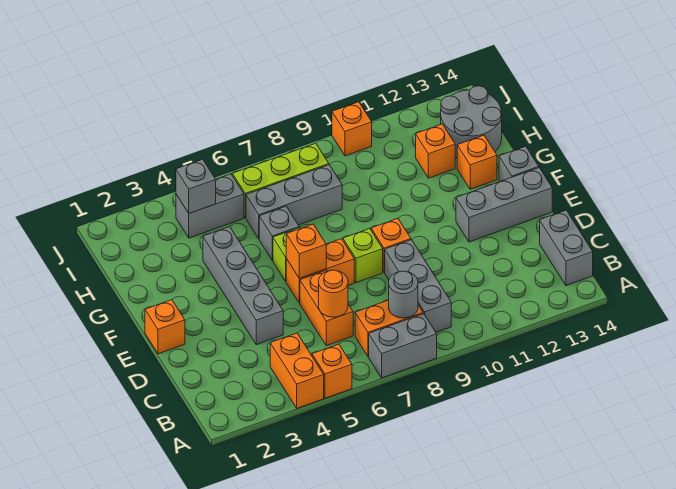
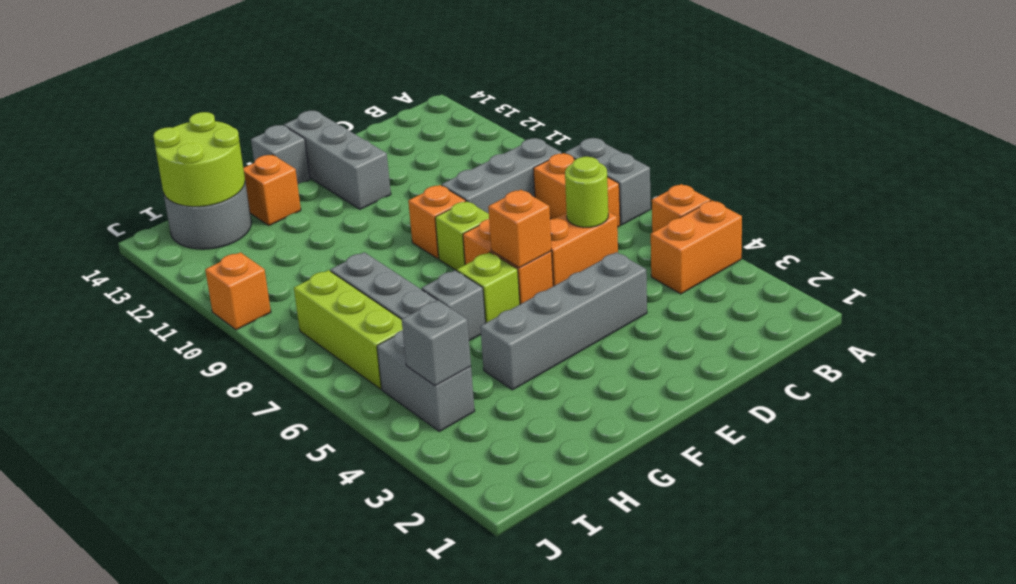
grey 1x1 round brick [389,271,418,318] -> none
grey 1x2 brick [540,210,593,286] -> none
orange 1x1 round brick [319,270,348,317] -> lime 1x1 round brick [565,157,608,227]
orange 1x1 brick [145,300,185,354] -> none
orange 1x1 brick [416,124,455,178] -> none
none -> lime 2x2 round brick [153,112,245,207]

